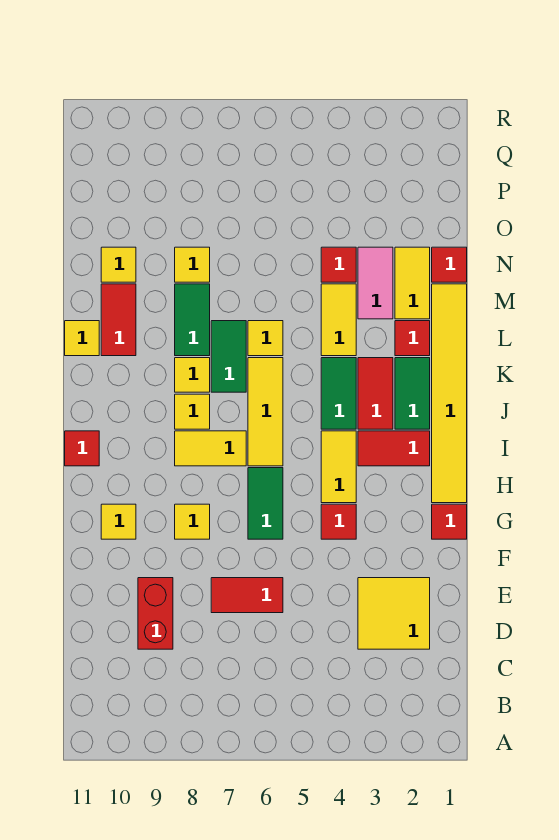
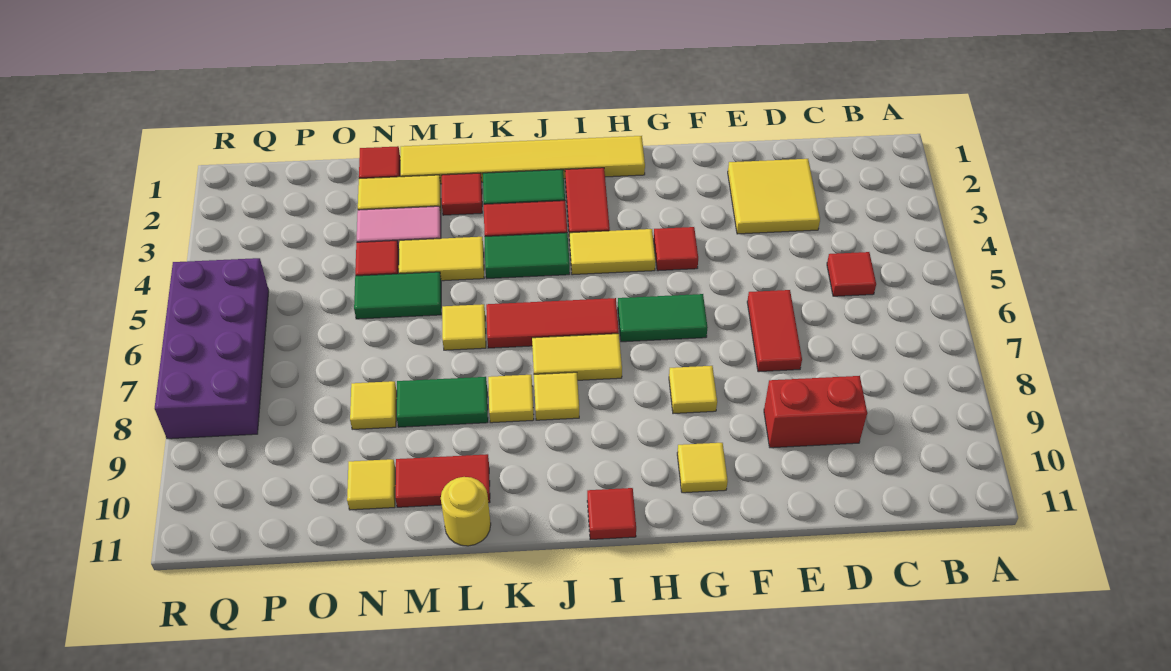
red 1x1 tile [432,504,467,539] -> red 1x1 tile moved to [827,252,876,296]
yellow 1x3 tile [248,358,283,466] -> red 1x3 tile [486,298,619,348]
yellow 1x2 tile [175,431,246,466] -> yellow 1x2 tile turned to [532,334,622,380]
green 1x2 tile [211,321,246,392] -> green 1x2 tile moved to [354,272,441,319]
yellow 1x1 tile [65,321,99,356] -> yellow 1x1 round brick [441,477,491,546]
none -> purple 2x4 brick [155,258,269,439]

